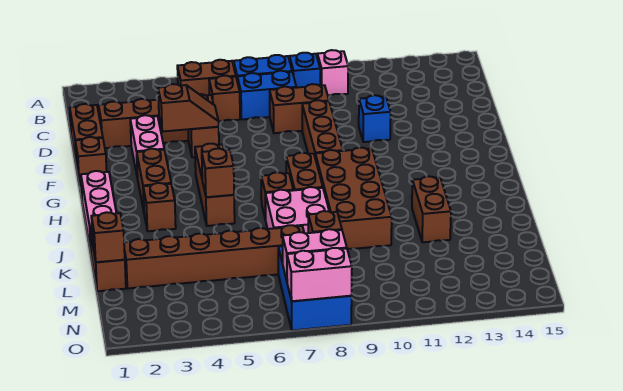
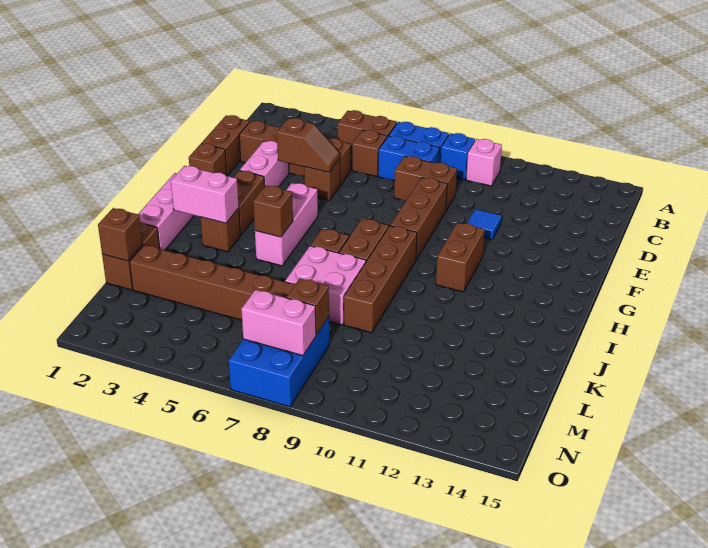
blue 1x1 brick [359,95,391,142] -> blue 1x1 tile [467,209,501,240]
brown 1x3 brick [195,144,235,226] -> pink 1x3 brick [255,183,318,266]
brown 2x4 brick [315,147,392,249] -> brown 1x4 brick [344,226,417,333]
brown 1x2 brick [412,176,451,242] -> brown 1x2 brick moved to [436,223,485,292]
pink 1x2 brick [287,248,352,301] -> pink 1x2 brick moved to [171,166,239,223]

